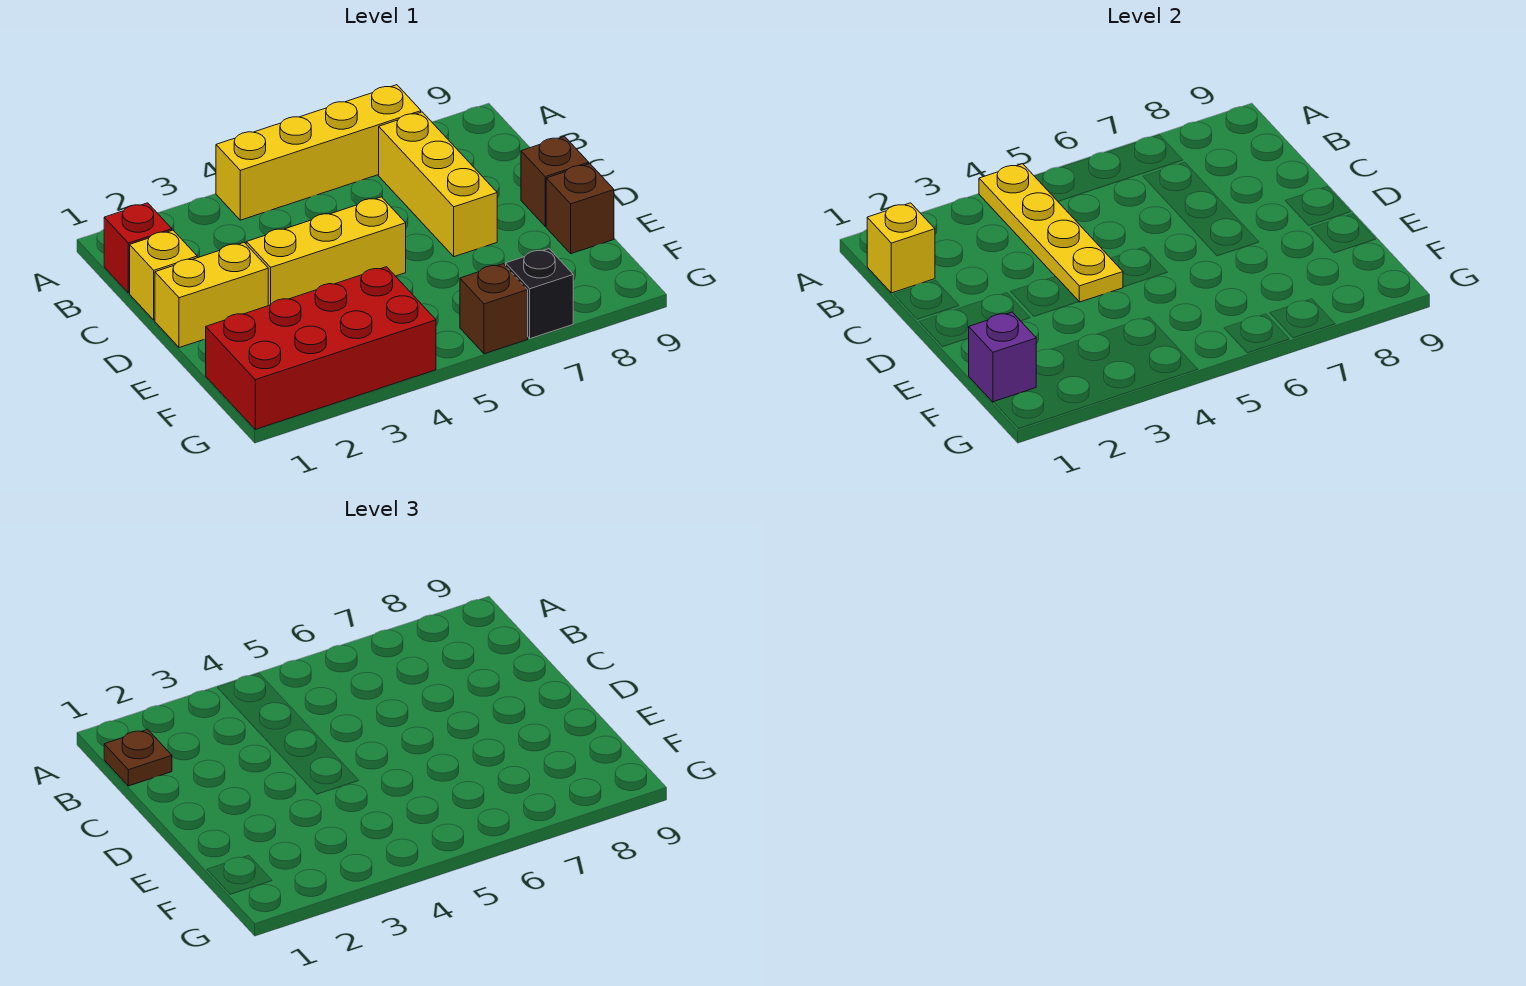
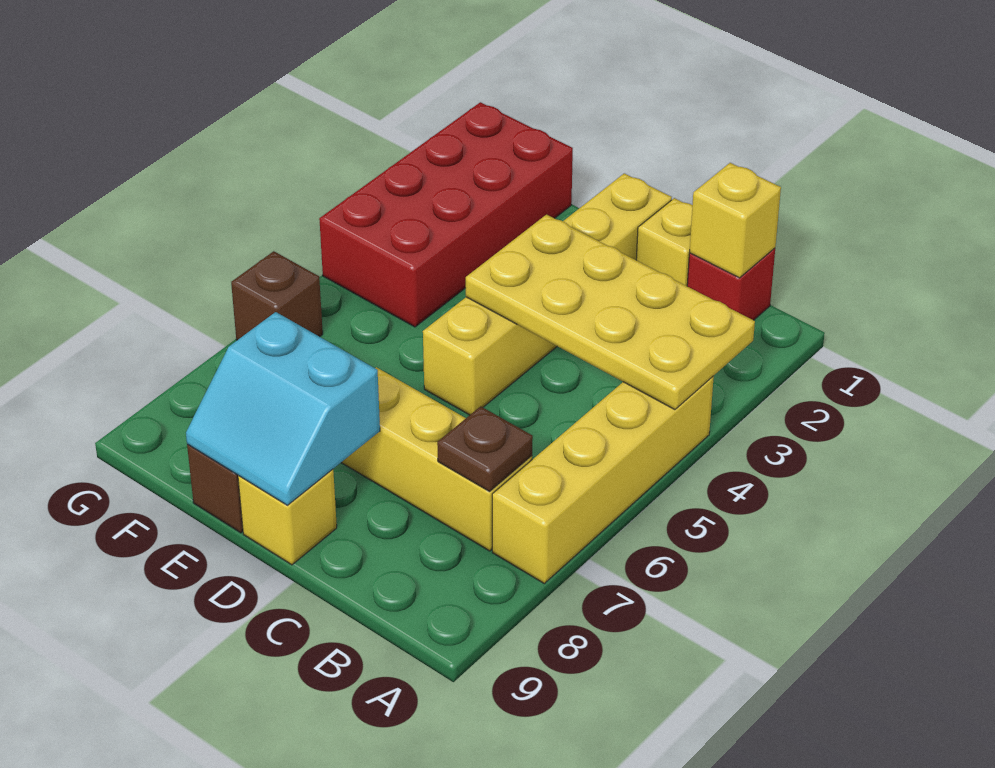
yellow 1x4 plate [979,164,1123,302] -> yellow 2x4 plate [466,215,755,410]
brown 1x1 plate [104,729,172,786] -> brown 1x1 plate moved to [437,406,533,492]
none -> cyan 2x2 slope [186,312,380,505]
brown 1x1 brick [521,136,589,226] -> yellow 1x1 brick [238,469,337,565]
purple 1x1 brick [968,312,1036,402] -> none
black 1x1 brick [506,249,573,339] -> none

